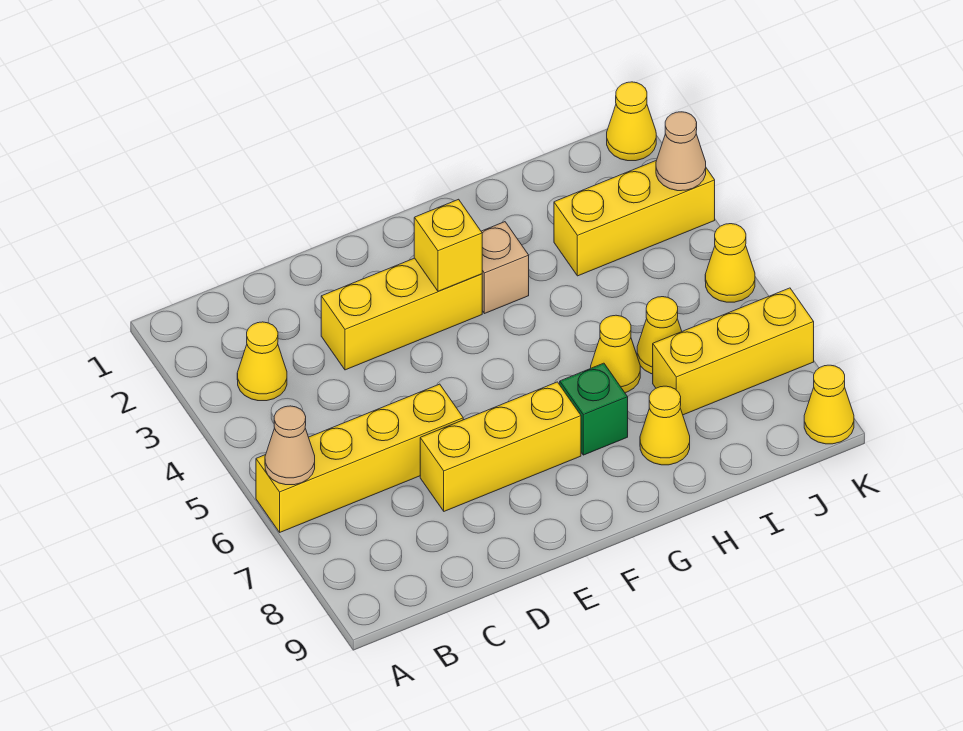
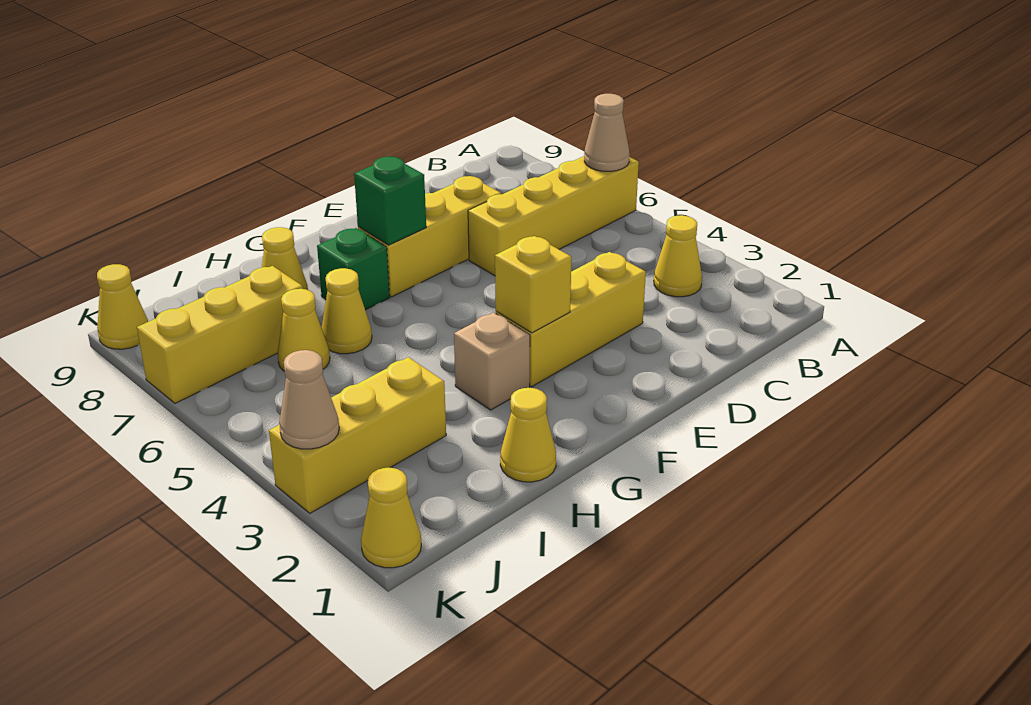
none -> green 1x1 brick [354,157,426,245]
yellow 1x1 cone [705,224,755,302] -> yellow 1x1 cone moved to [500,388,556,482]

